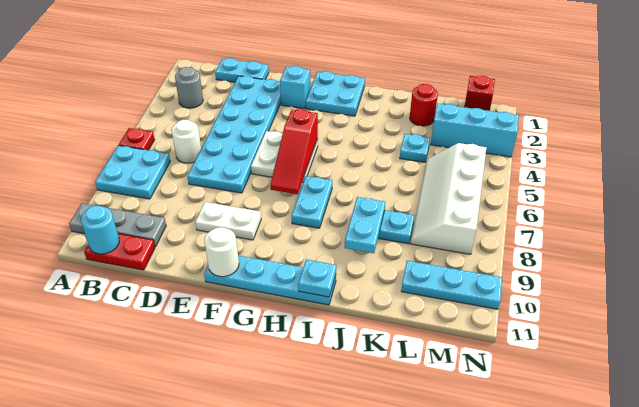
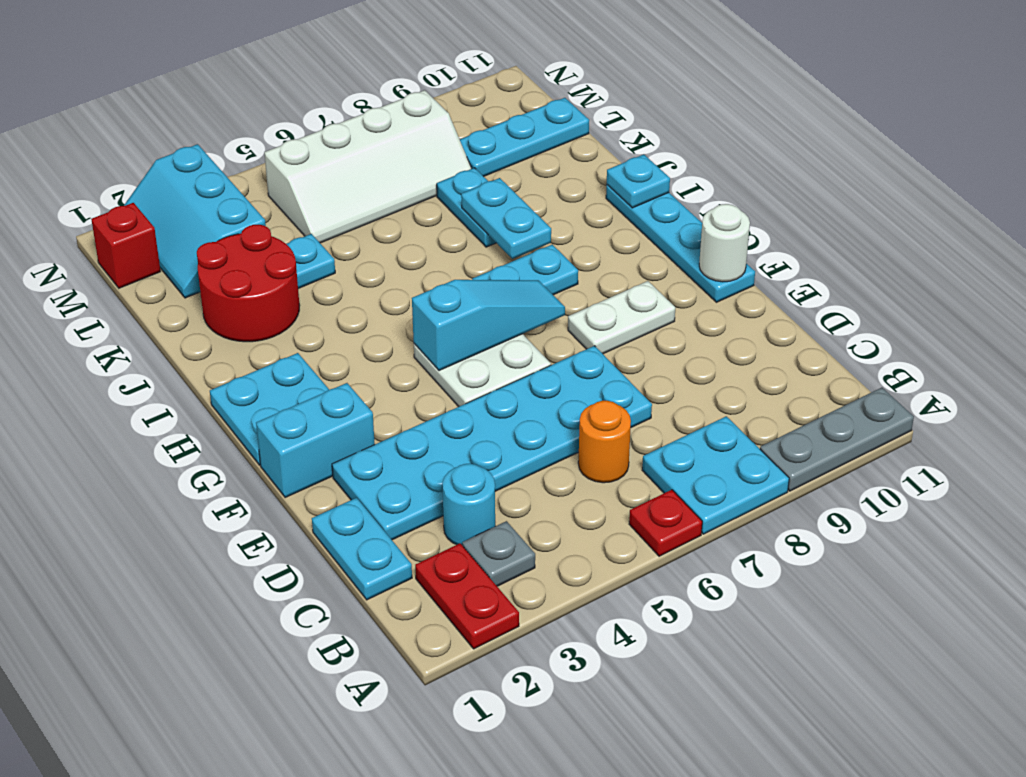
grey 1x3 plate [69,203,166,247] -> grey 1x3 plate turned to [760,388,914,491]
grey 1x1 round brick [175,67,203,108] -> grey 1x1 plate [462,521,535,586]
red 1x2 plate [84,234,155,270] -> red 1x2 plate moved to [415,543,519,649]
cyan 1x1 round brick [81,206,119,254] -> cyan 1x1 round brick moved to [442,464,495,545]
white 1x1 round brick [171,120,201,163] -> orange 1x1 round brick [578,401,631,483]
white 1x2 plate [195,202,261,240] -> white 1x2 plate turned to [568,281,676,354]
cyan 1x1 brick [280,66,310,109] -> cyan 1x2 brick [256,383,375,497]
red 1x3 slope [270,109,318,194] -> cyan 1x3 slope [412,280,565,371]
cyan 1x2 plate [345,197,385,253] -> cyan 1x2 plate turned to [461,178,551,259]
red 1x1 round brick [410,84,438,126] -> red 2x2 round brick [197,225,300,342]
cyan 1x3 plate [401,261,502,309] -> cyan 1x3 plate turned to [460,98,589,177]

